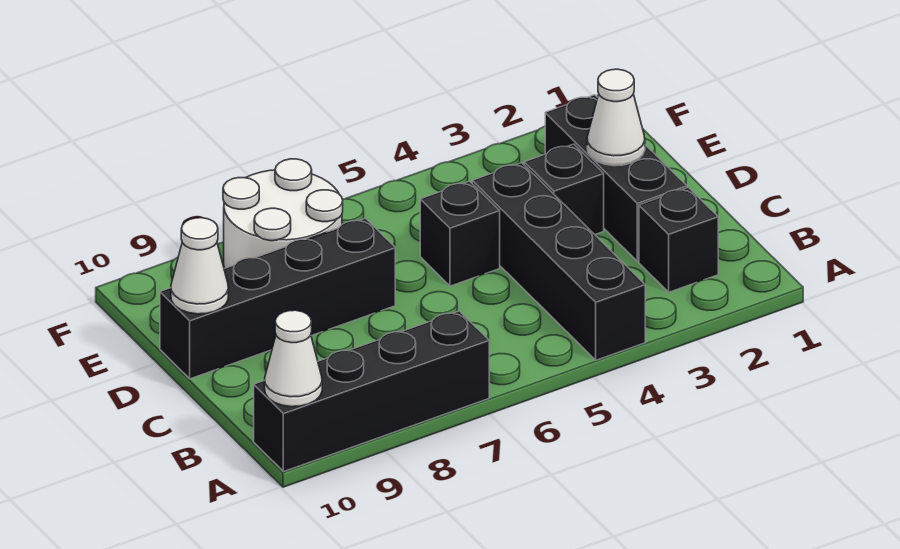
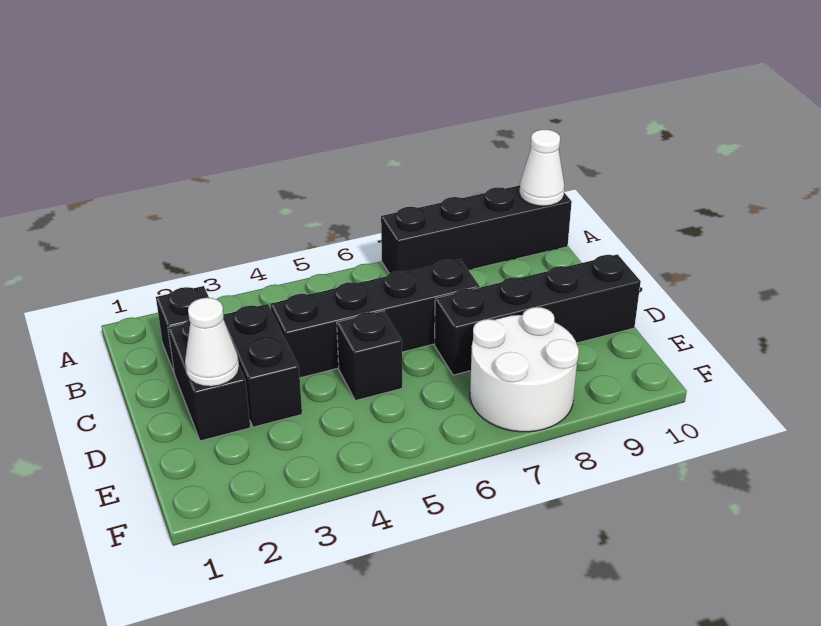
black 1x4 brick [472,163,645,360] -> black 1x4 brick turned to [270,259,480,378]
black 1x3 brick [545,95,687,261] -> black 1x2 brick [168,320,250,441]
black 1x1 brick [524,144,604,234] -> black 1x2 brick [223,304,302,427]
white 1x1 cone [171,218,228,314] -> none

